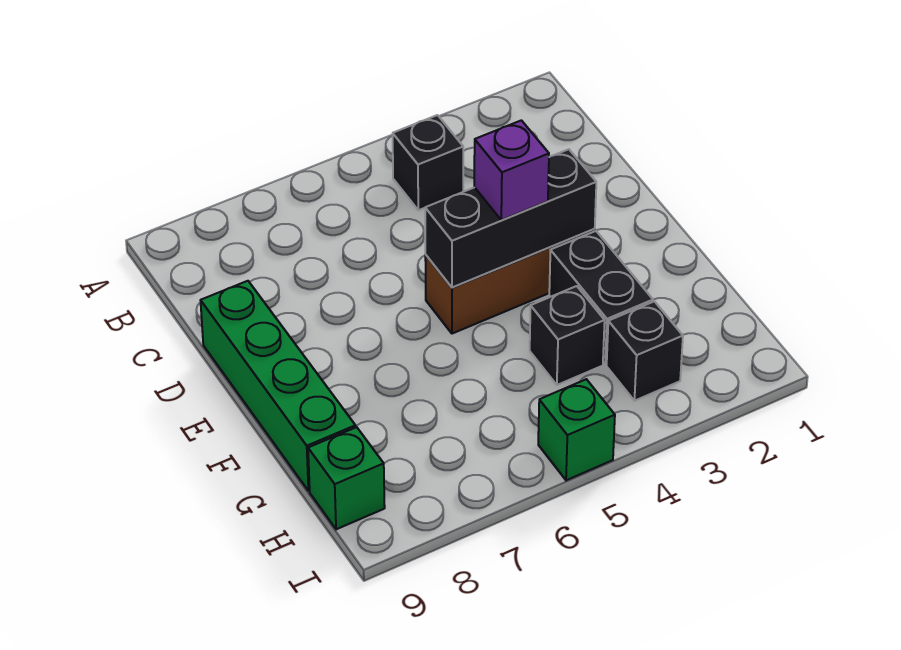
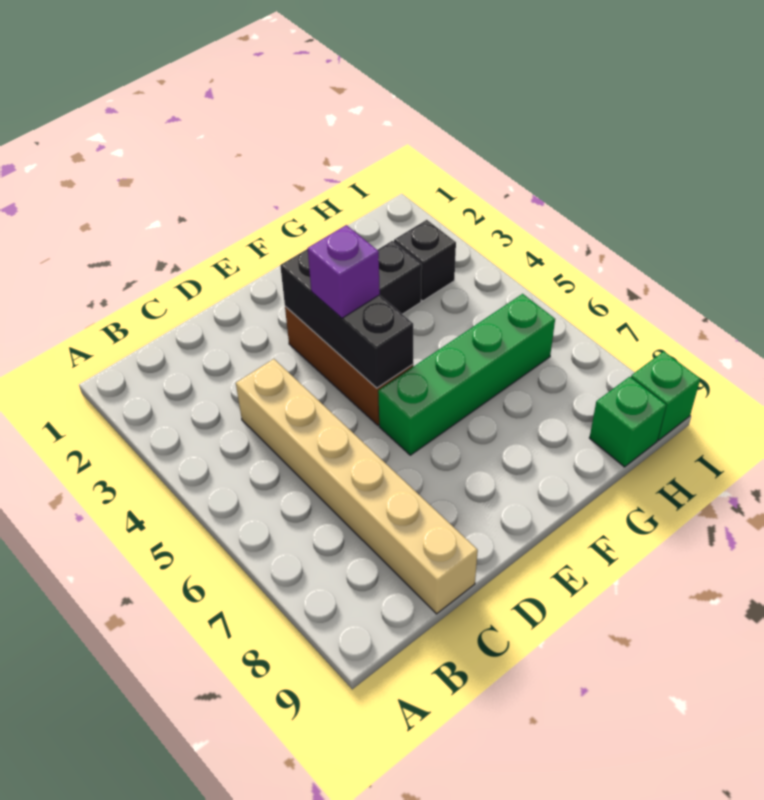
black 1x1 brick [393,115,463,210] -> none
none -> tan 1x6 brick [236,359,478,614]
green 1x4 brick [201,281,356,491] -> green 1x4 brick moved to [378,294,555,455]
black 1x1 brick [530,286,605,385] -> none
green 1x1 brick [538,379,615,480] -> green 1x1 brick moved to [631,351,700,440]

